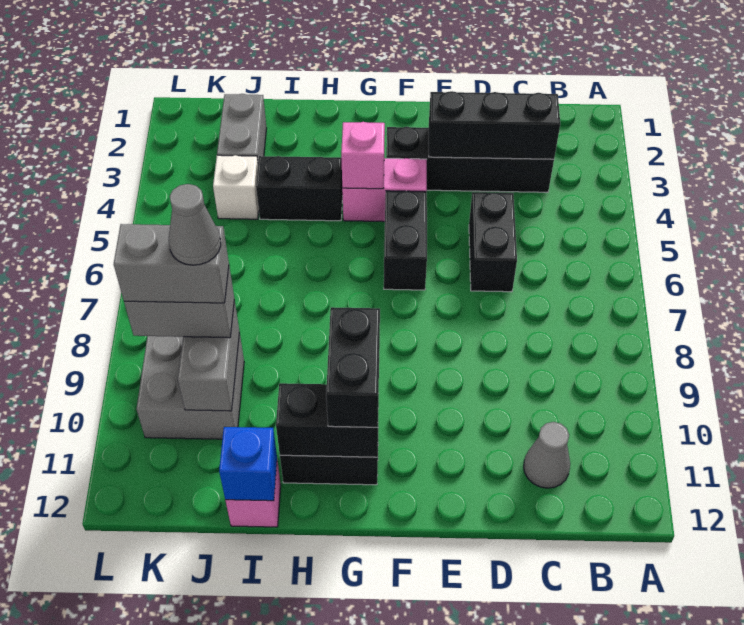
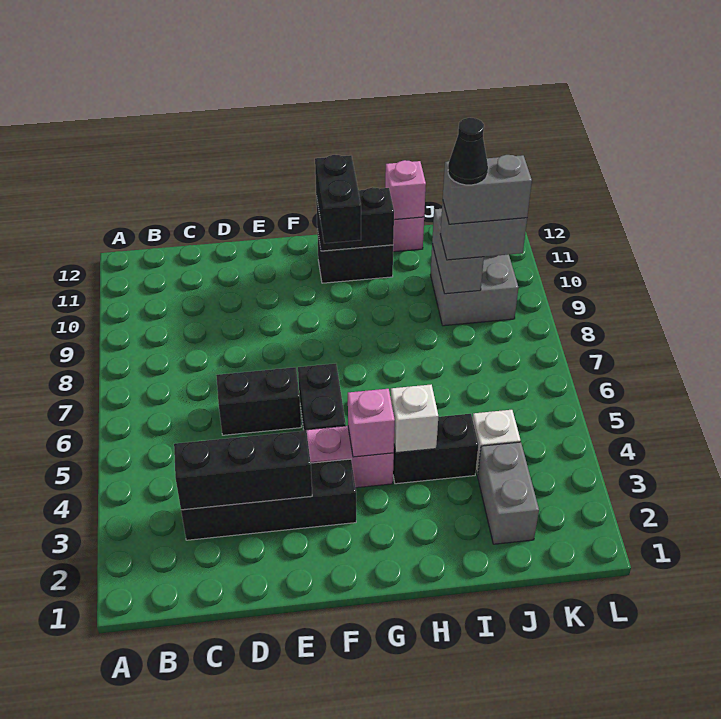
grey 1x1 cone [524,422,570,488] -> none
black 1x2 brick [469,192,517,292] -> black 1x2 brick turned to [216,367,301,435]
none -> white 1x1 brick [391,385,438,453]
blue 1x1 brick [219,427,277,501] -> pink 1x1 brick [385,160,426,220]
grey 1x1 cone [169,184,221,265] -> black 1x1 cone [448,118,488,185]

